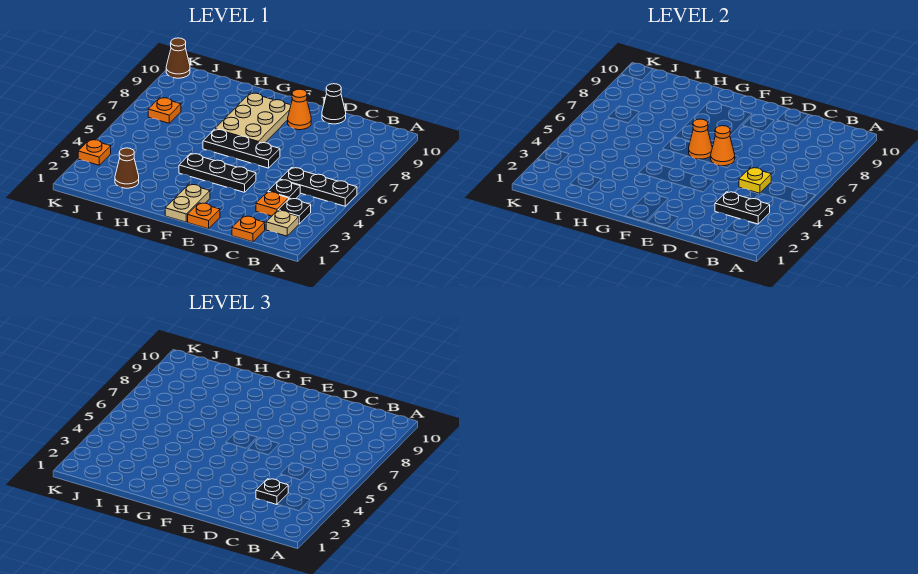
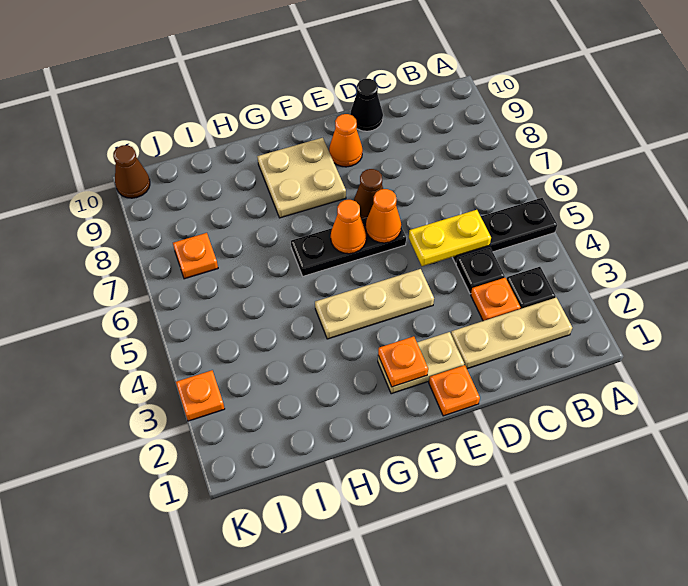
tan 1x1 plate [266,210,299,236] -> tan 1x3 plate [451,298,572,369]
black 1x2 plate [715,192,770,224] -> none
orange 1x1 plate [232,216,265,242] -> orange 1x1 plate moved to [378,336,428,387]
black 1x1 plate [256,479,288,505] -> none
yellow 1x1 plate [739,168,771,193] -> yellow 1x2 plate [409,210,491,266]
black 1x3 plate [179,154,256,192] -> tan 1x3 plate [315,269,434,339]
tan 1x2 plate [165,184,210,222] -> tan 1x2 plate turned to [378,332,464,394]
tan 2x3 plate [215,93,291,143] -> tan 2x2 plate [257,138,346,218]
brown 1x1 cone [115,148,139,188] -> brown 1x1 cone moved to [354,169,383,219]

